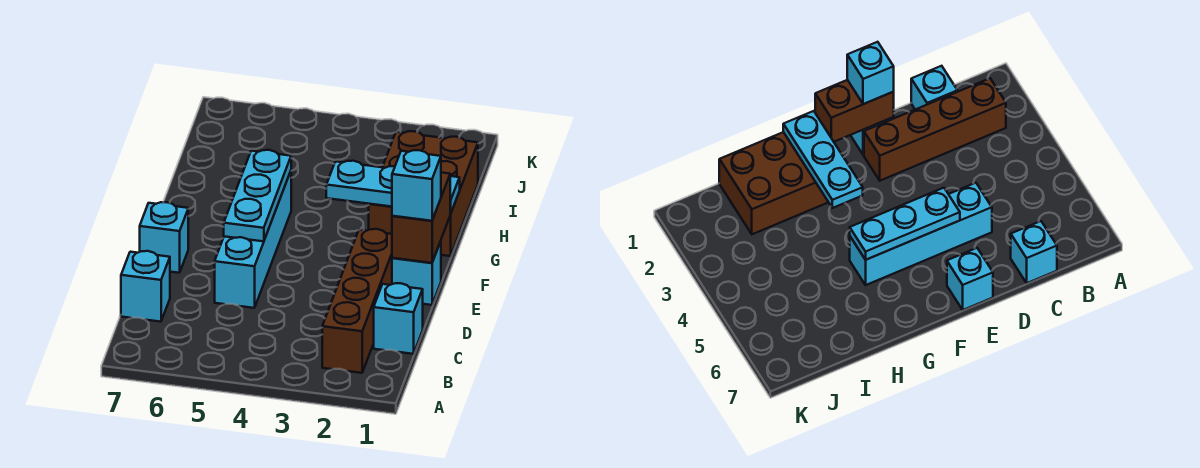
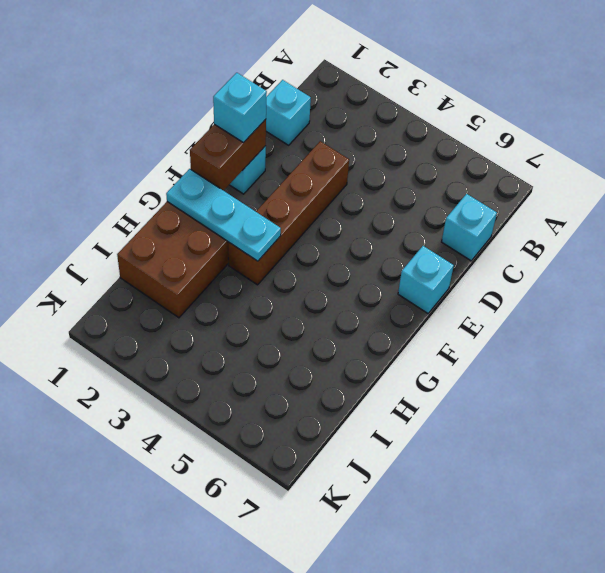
brown 1x4 brick [322,229,392,373] -> brown 1x4 brick moved to [228,141,349,285]
cyan 1x4 brick [215,171,291,308] -> none
cyan 1x3 plate [224,150,291,241] -> none

